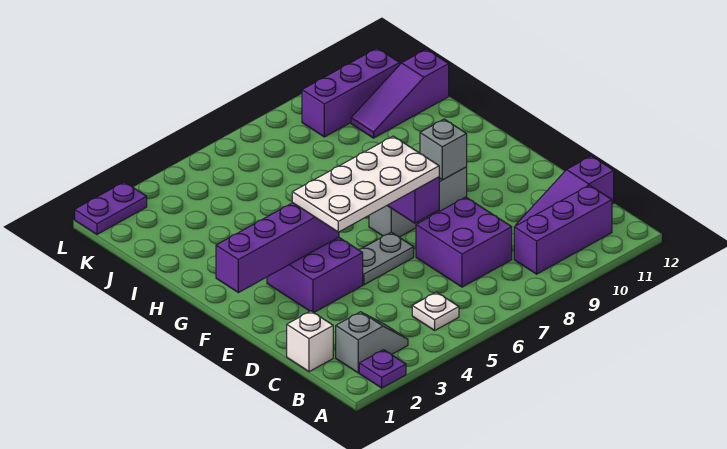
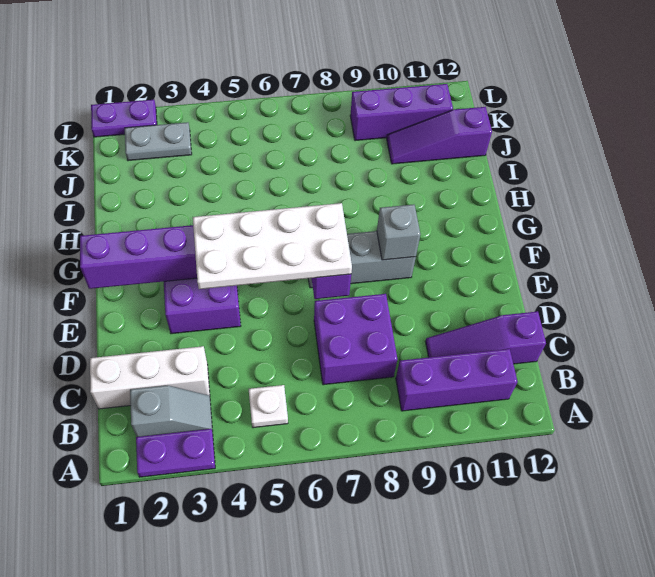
purple 1x1 plate [359,350,406,388] -> purple 1x2 plate [136,429,215,477]
white 1x1 brick [287,311,333,372] -> white 1x3 brick [90,346,210,409]
grey 1x2 plate [359,232,414,285] -> grey 1x2 plate moved to [125,122,192,161]

